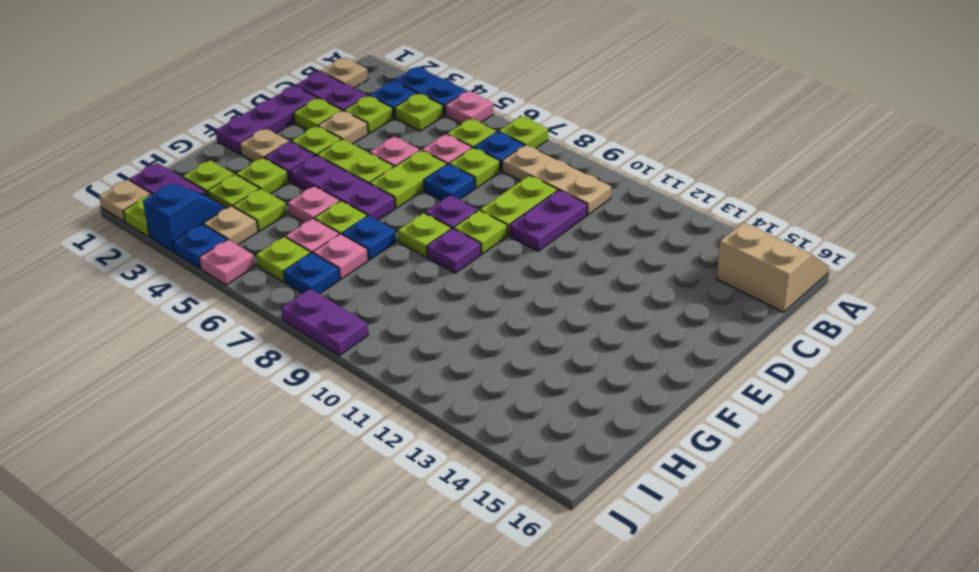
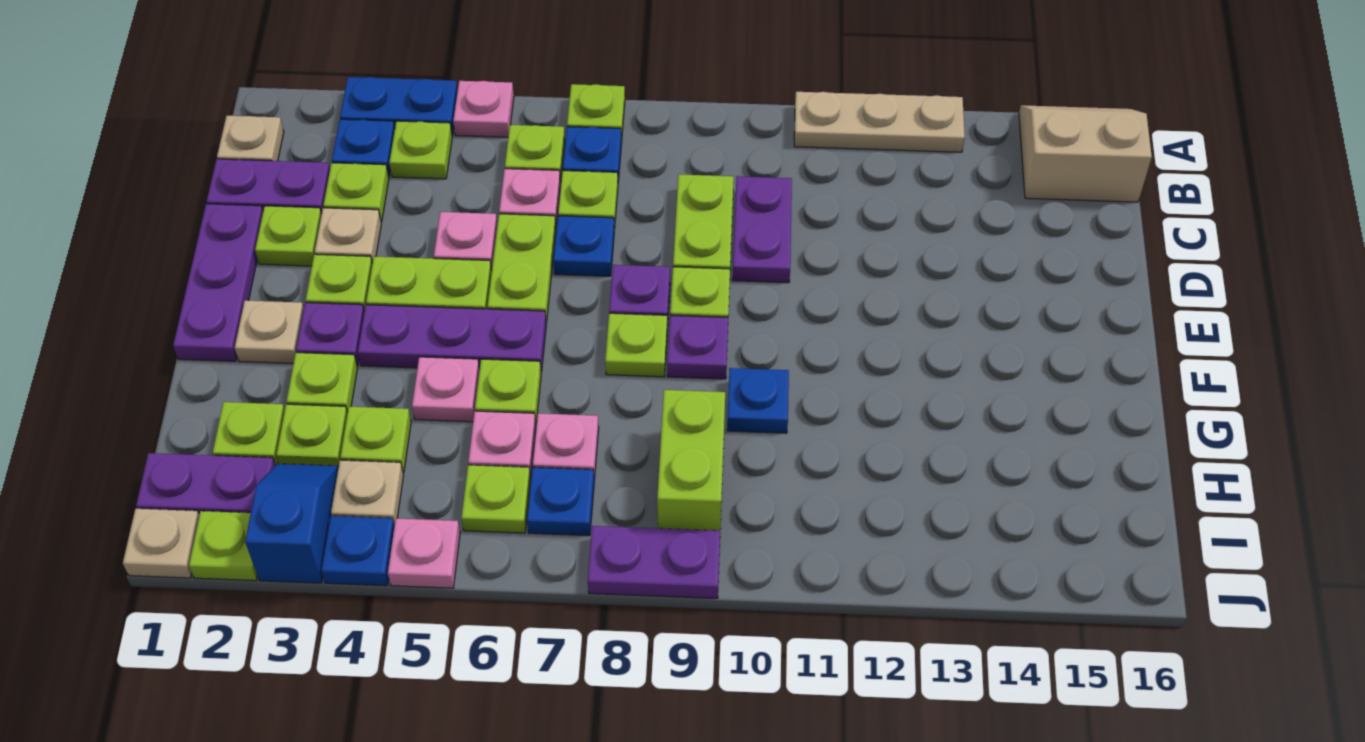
tan 1x3 plate [502,145,611,215] -> tan 1x3 plate moved to [794,92,965,152]
blue 1x1 plate [342,216,396,260] -> blue 1x1 plate moved to [727,368,789,433]
none -> lime 1x2 brick [657,390,725,531]

